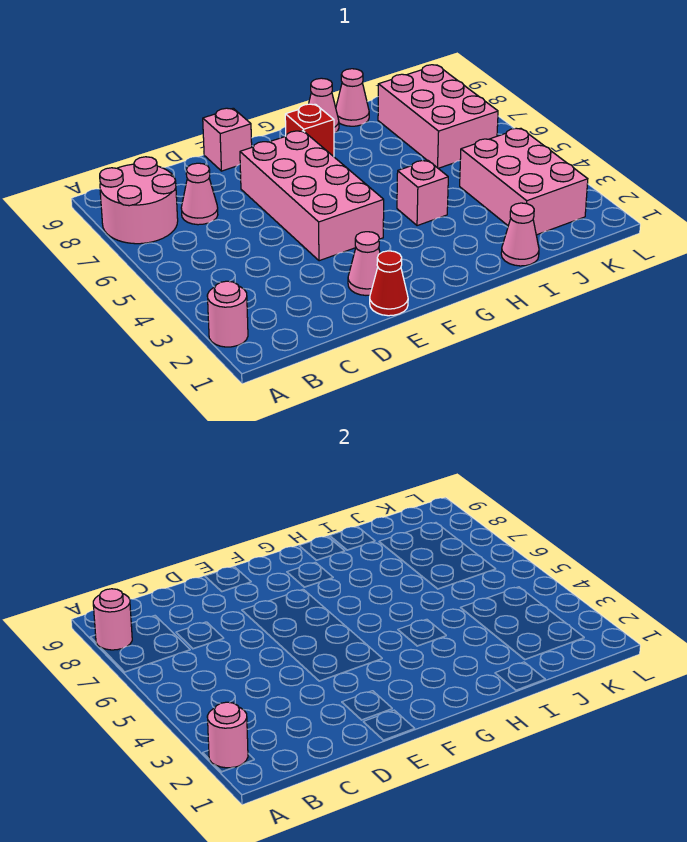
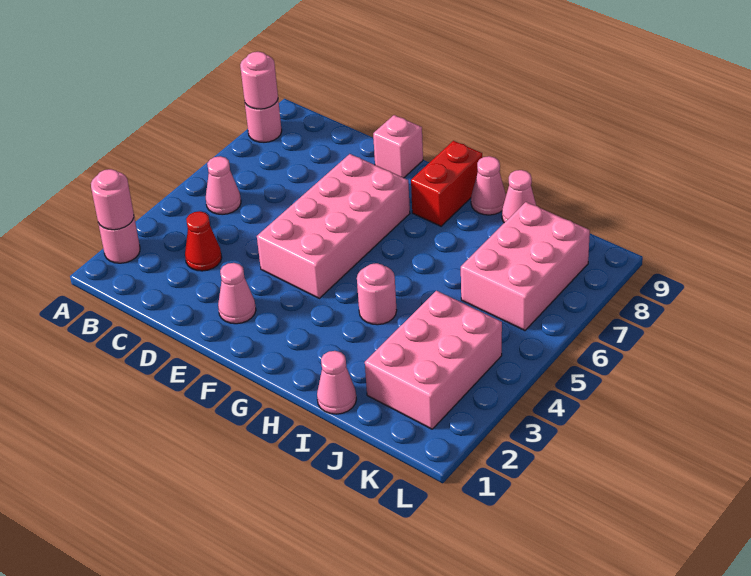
pink 2x2 round brick [100,157,178,244] -> pink 1x1 round brick [245,100,282,142]
pink 1x1 cone [181,163,218,225] -> pink 1x1 cone moved to [206,156,241,215]
red 1x1 cone [370,251,408,316] -> red 1x1 cone moved to [185,211,222,271]
red 1x1 brick [285,104,334,157] -> red 1x2 brick [411,141,482,226]
pink 1x1 brick [397,160,448,226] -> pink 1x1 round brick [357,263,397,325]

